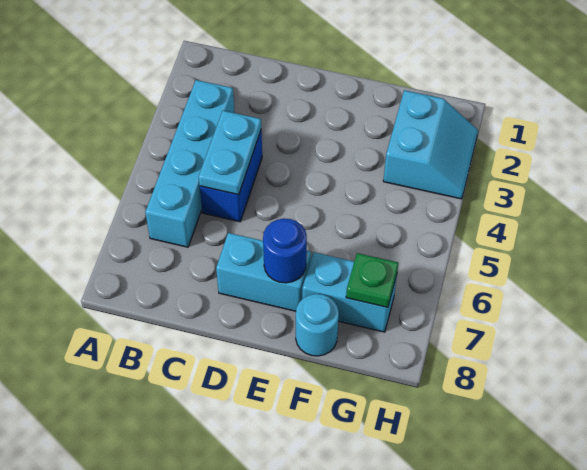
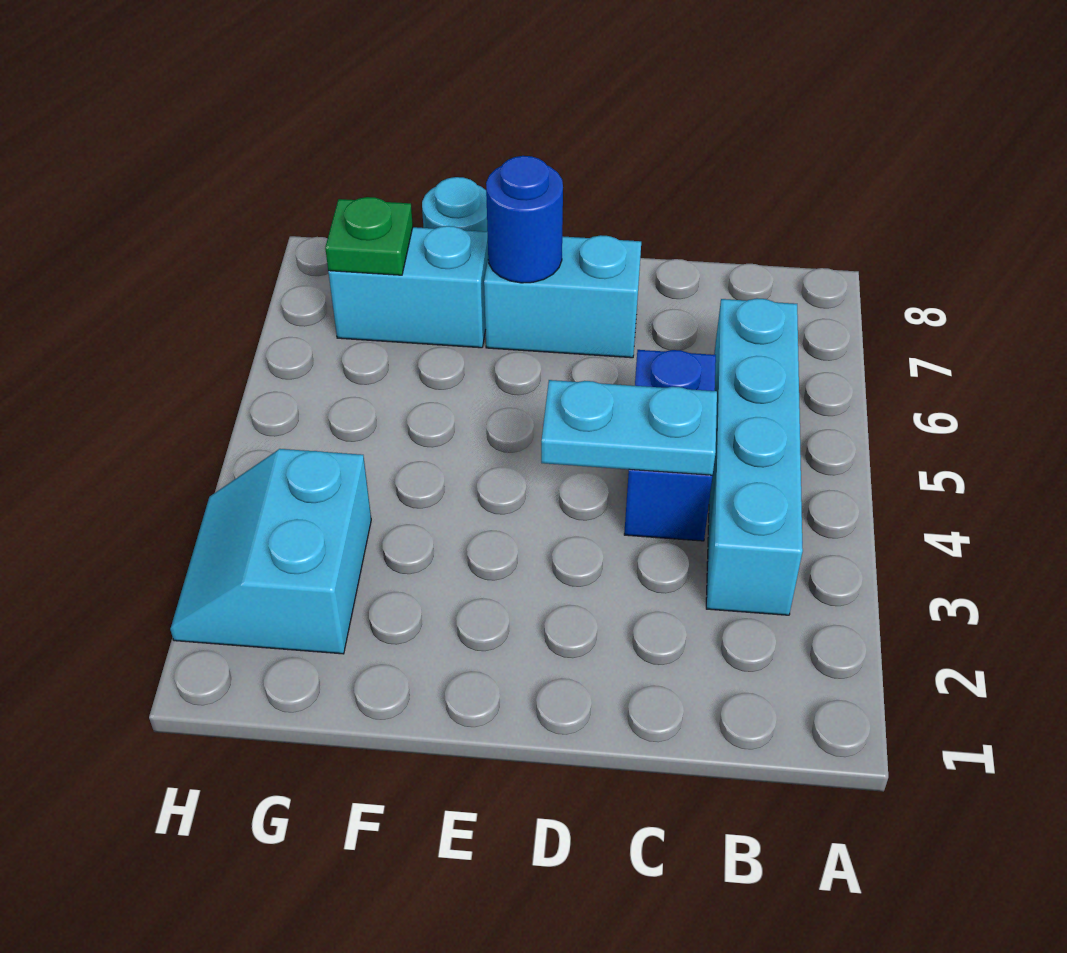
cyan 1x2 plate [199,111,261,195] -> cyan 1x2 plate turned to [541,380,717,475]

